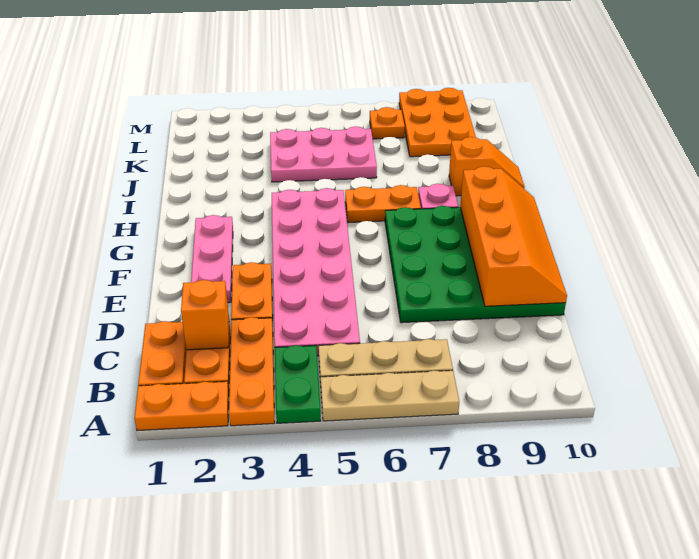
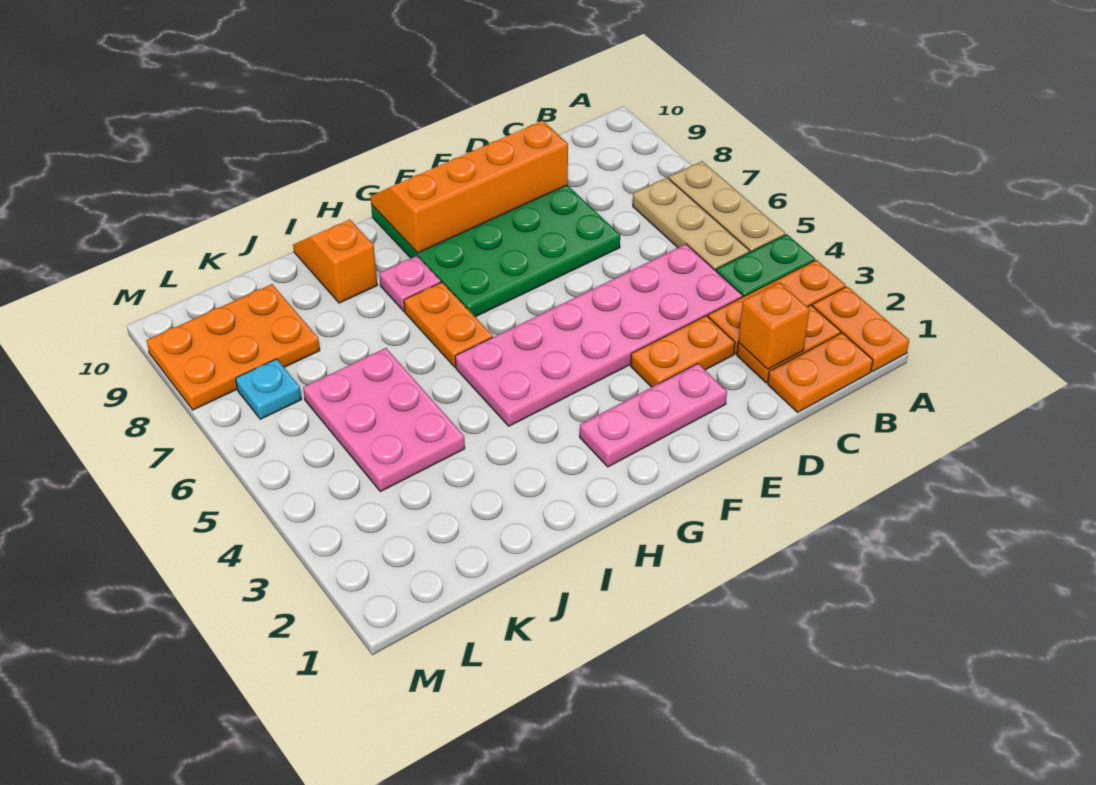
orange 1x1 plate [370,107,405,139] -> cyan 1x1 plate [236,359,302,419]

